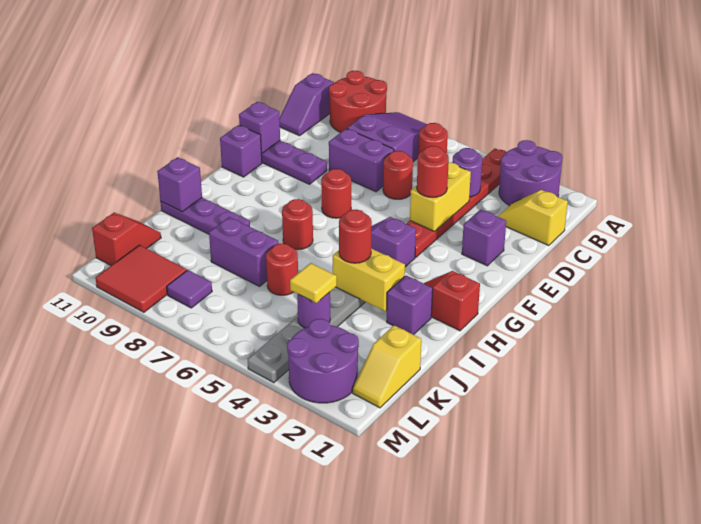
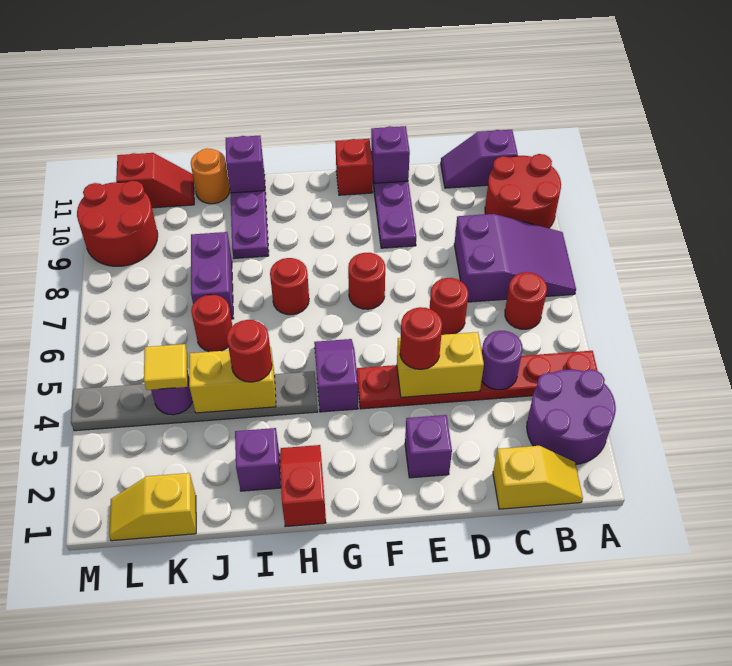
yellow 1x2 slope [498,190,568,246] -> yellow 1x2 slope turned to [493,446,583,509]
purple 1x2 brick [329,129,394,192] -> none
purple 1x1 brick [220,125,262,177] -> red 1x1 brick [335,139,373,195]
yellow 1x2 brick [333,248,405,311] -> yellow 1x2 brick turned to [189,347,276,413]
none -> orange 1x1 round brick [191,149,230,204]
purple 2x2 round brick [287,319,359,403] -> none
purple 1x1 tile [167,270,212,308] -> none
red 2x2 tile [96,245,187,312] -> red 2x2 round brick [77,181,158,266]

